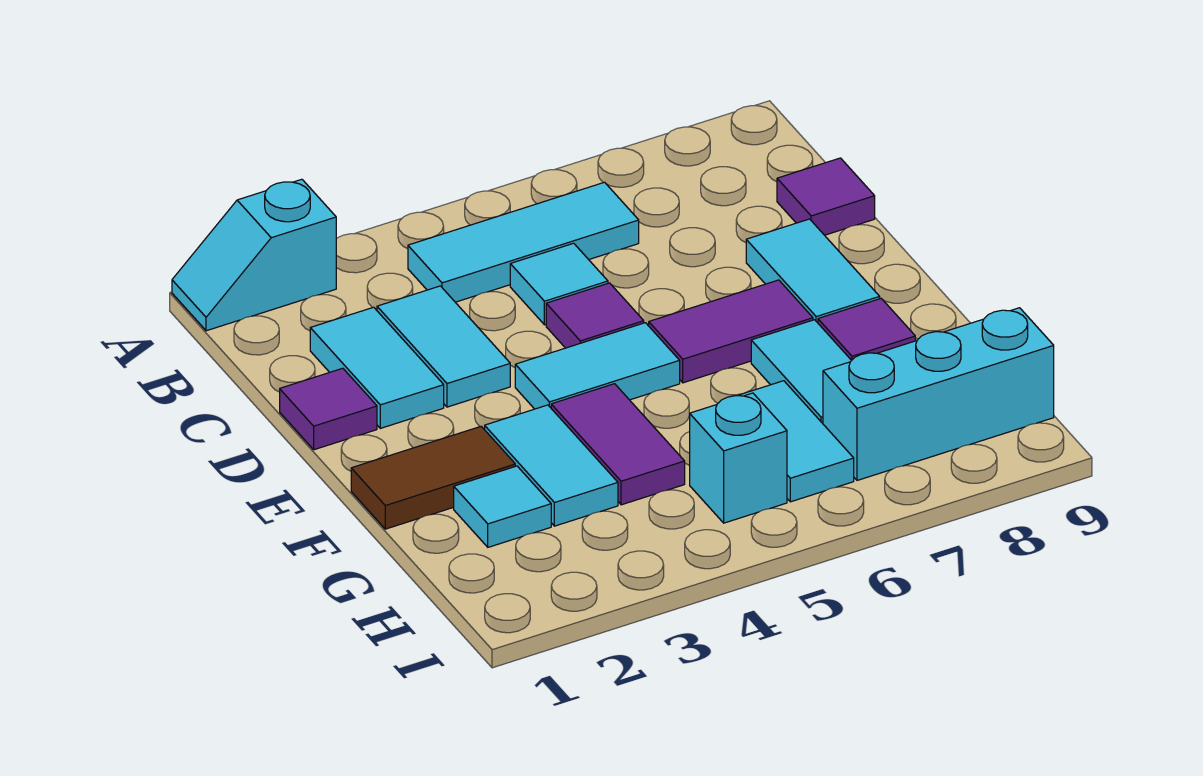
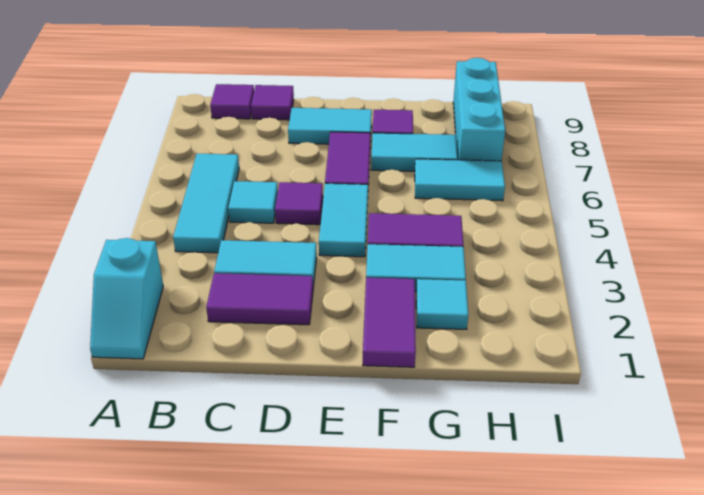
cyan 1x2 tile [310,307,444,428] -> purple 1x2 tile [206,273,313,325]
purple 1x1 tile [280,368,377,450] -> purple 1x1 tile moved to [210,84,254,119]
brown 1x2 tile [351,426,515,529] -> purple 1x2 tile [363,278,416,367]
cyan 1x1 brick [690,393,787,523] -> none

